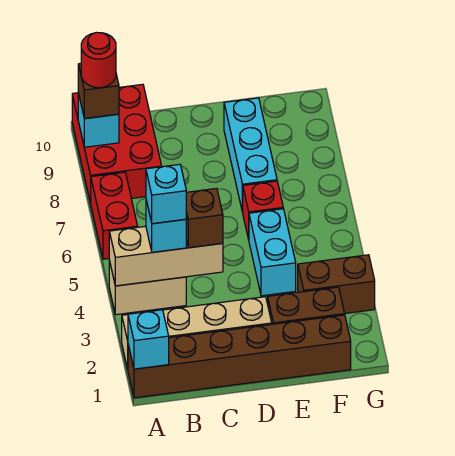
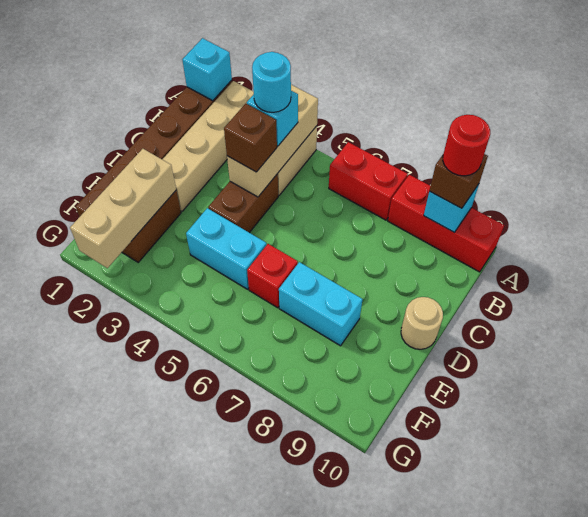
red 2x3 brick [72,84,162,203] -> red 1x3 brick [388,175,504,272]
cyan 1x1 brick [146,164,186,224] -> cyan 1x1 round brick [252,52,291,112]
none -> tan 1x1 round brick [401,297,443,349]
none -> tan 1x3 brick [70,149,176,268]
cyan 1x3 brick [224,98,277,212] -> cyan 1x2 brick [279,262,363,346]
brown 1x2 brick [298,255,375,313] -> brown 1x2 brick moved to [208,174,278,233]

